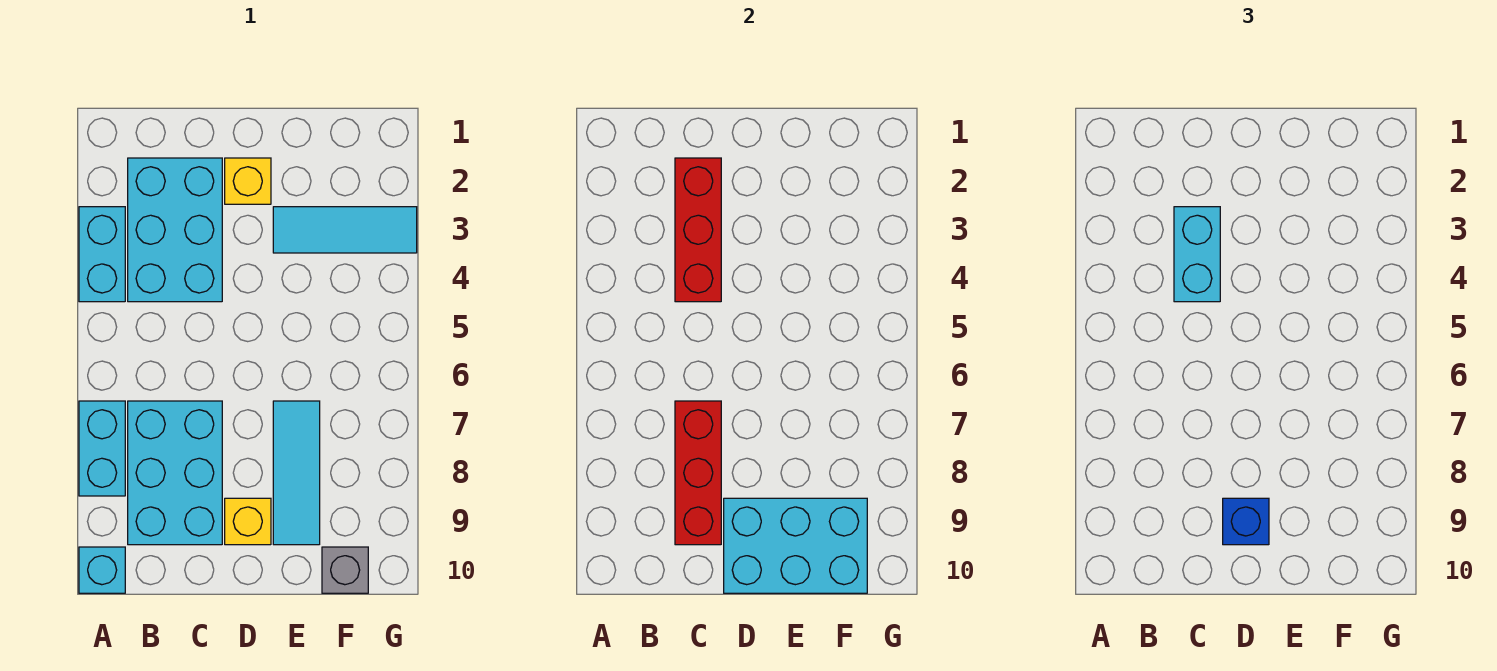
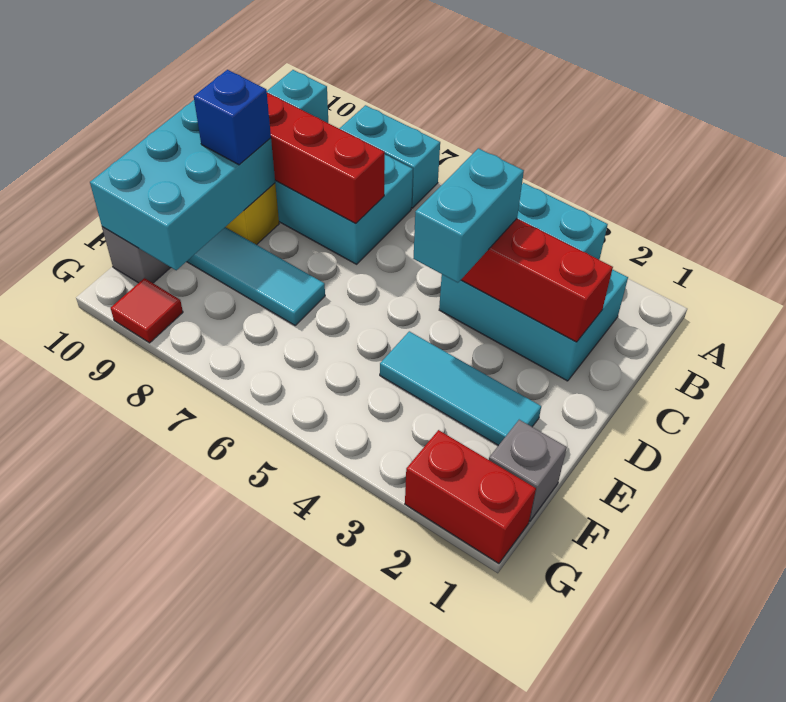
cyan 1x2 brick [1174,207,1220,302] -> cyan 1x2 brick turned to [413,148,524,283]
yellow 1x1 brick [225,158,271,204] -> none
cyan 1x3 tile [273,207,417,253] -> cyan 1x3 tile turned to [380,331,541,445]
none -> grey 1x1 brick [489,420,567,521]
none -> red 1x2 brick [405,430,536,563]
none -> red 1x1 tile [111,278,183,343]

